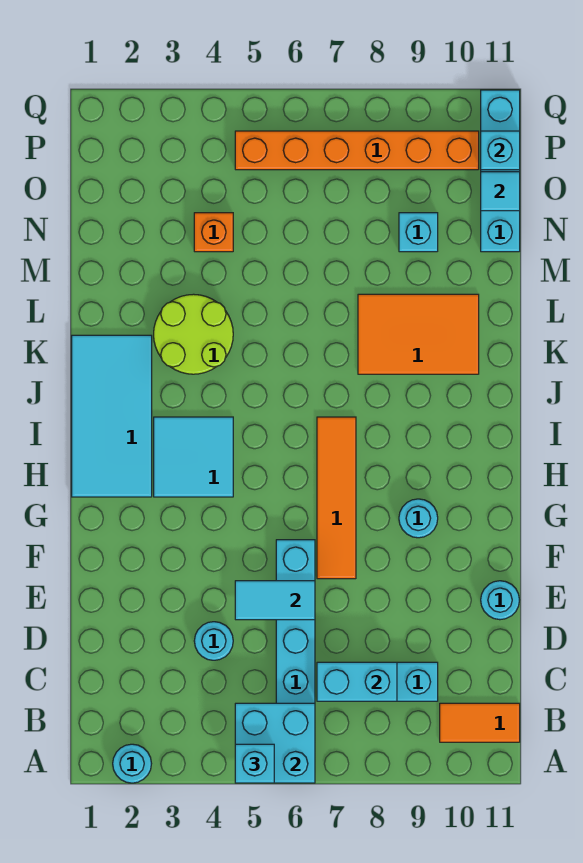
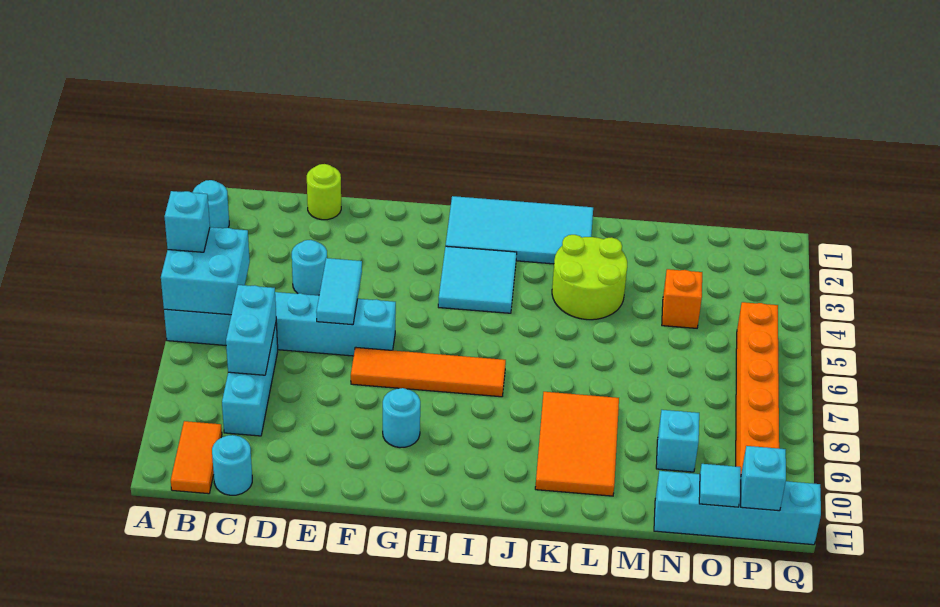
none -> lime 1x1 round brick [307,164,341,220]
cyan 1x1 round brick [481,581,519,620] -> cyan 1x1 round brick moved to [212,435,252,495]

